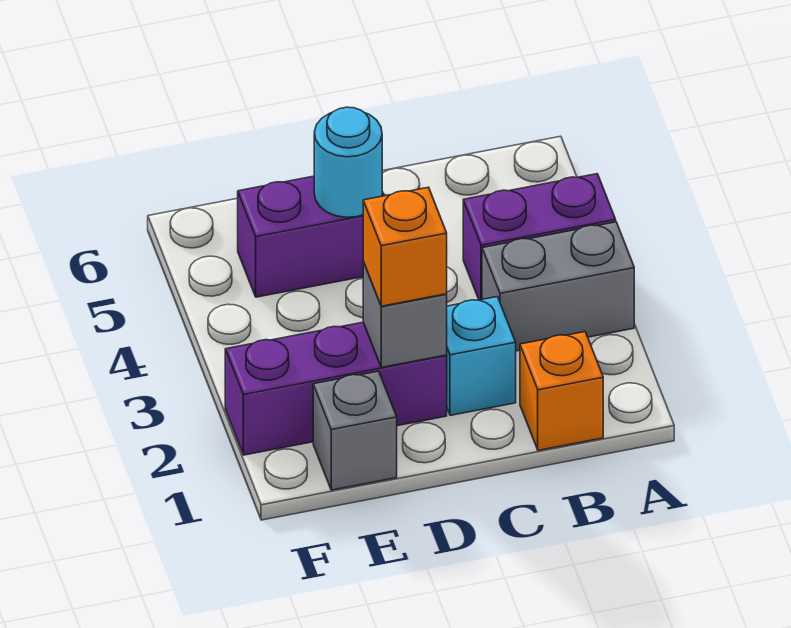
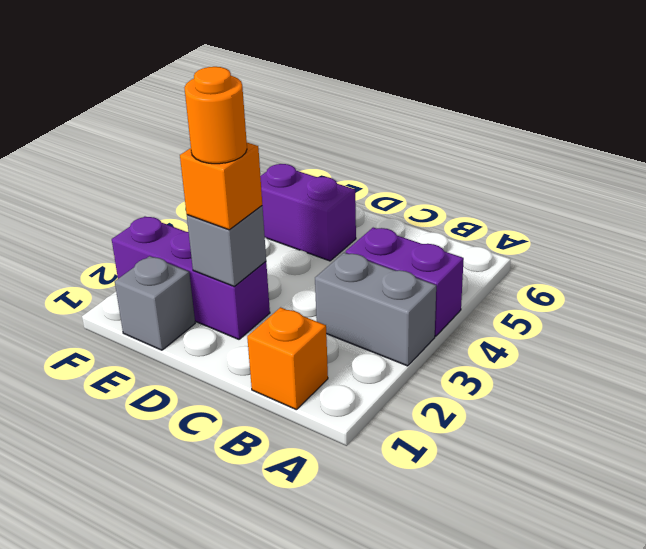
cyan 1x1 brick [447,297,516,415] -> none
none -> orange 1x1 round brick [184,67,247,164]
cyan 1x1 round brick [314,107,382,217] -> none

